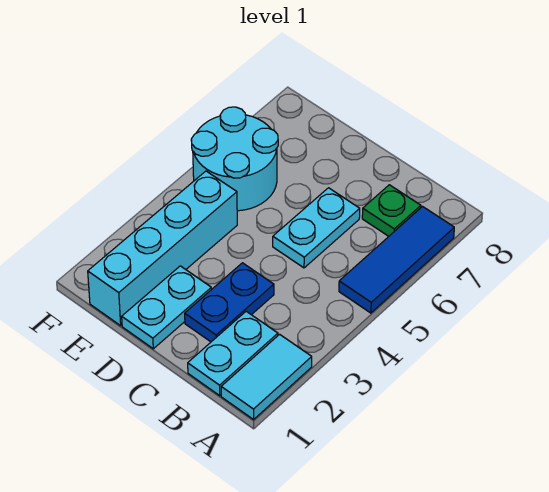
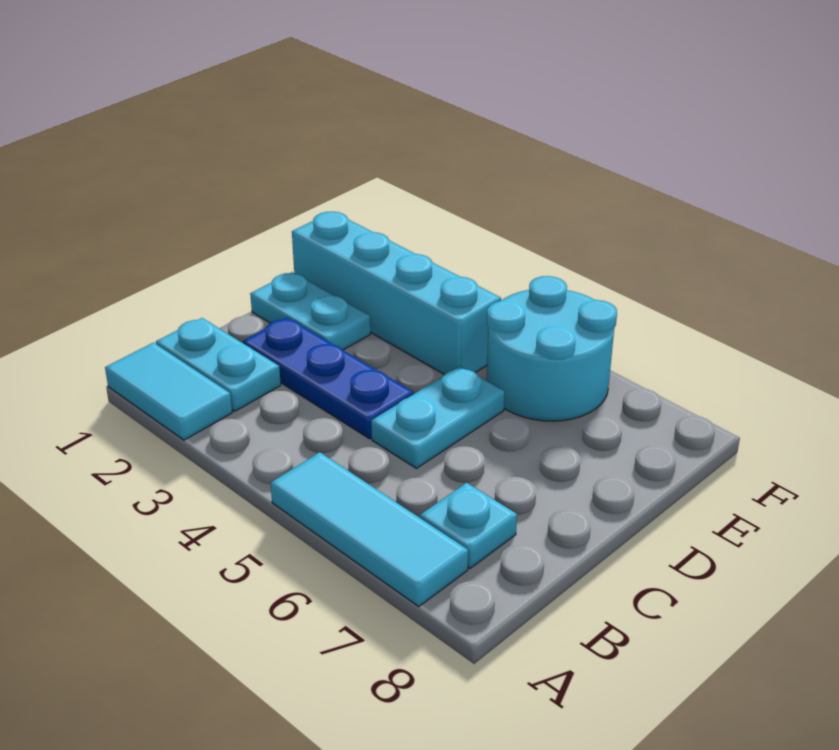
blue 1x3 tile [339,207,454,313] -> cyan 1x3 tile [271,452,468,606]
green 1x1 plate [362,185,421,236] -> cyan 1x1 plate [420,483,517,568]
blue 1x2 plate [185,263,274,342] -> blue 1x3 plate [243,317,413,439]
cyan 1x2 plate [273,188,360,268] -> cyan 1x2 plate turned to [371,366,505,468]

